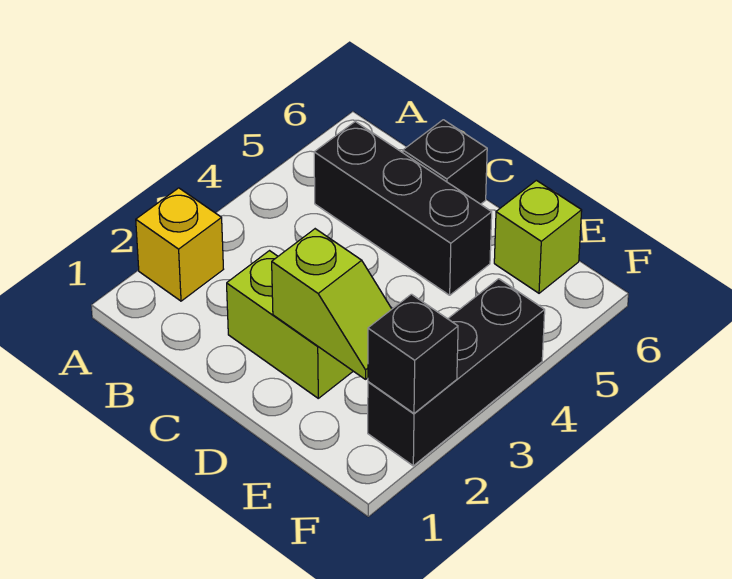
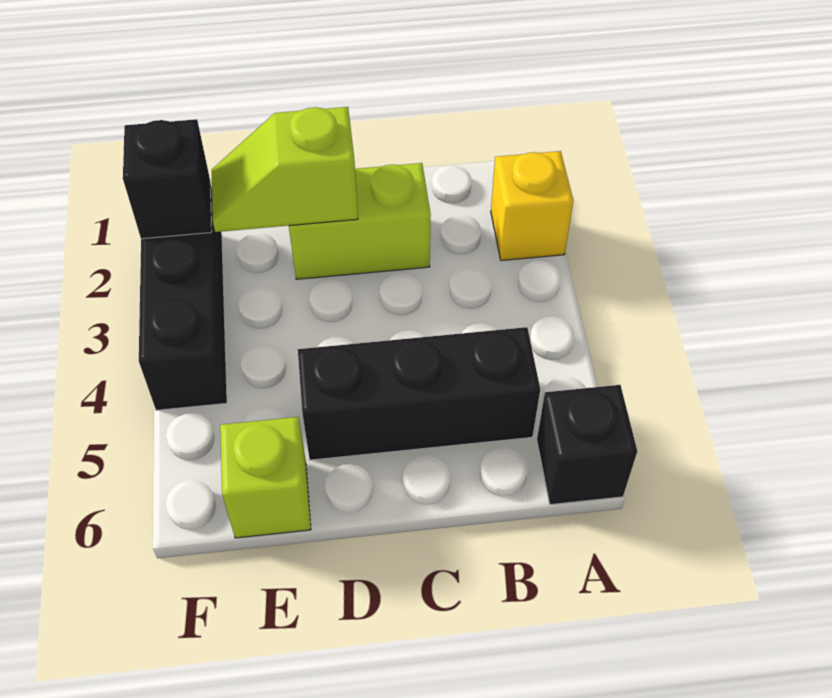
black 1x1 brick [403,120,487,204] -> black 1x1 brick moved to [537,385,637,505]

